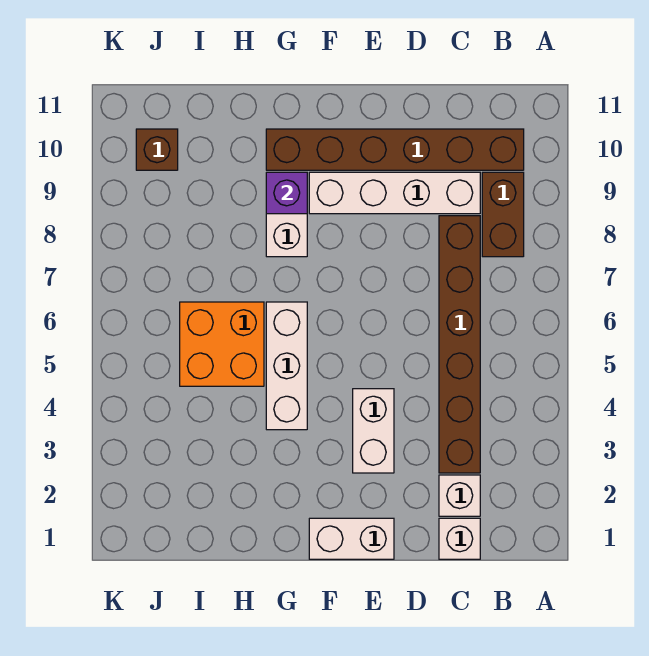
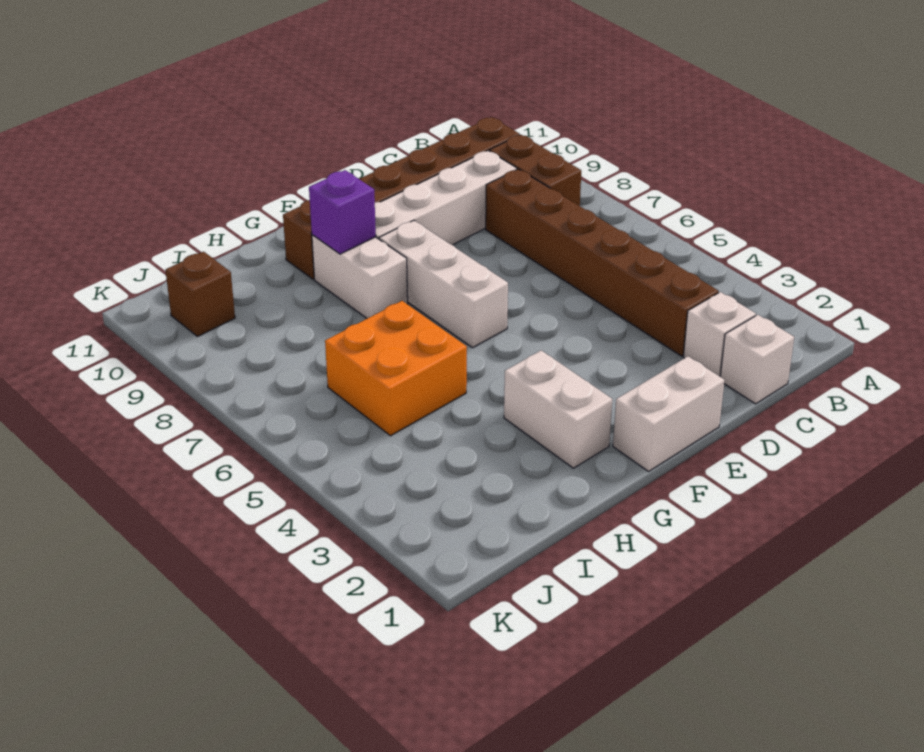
white 1x2 brick [353,389,394,473] -> white 1x2 brick moved to [504,350,612,468]
white 1x3 brick [266,302,307,430] -> white 1x3 brick moved to [379,220,508,348]

